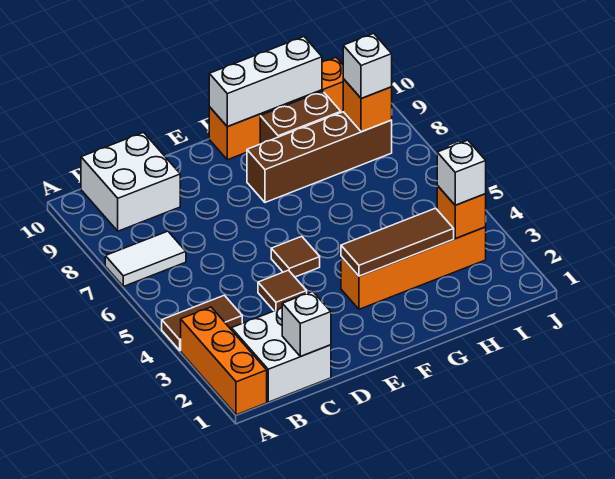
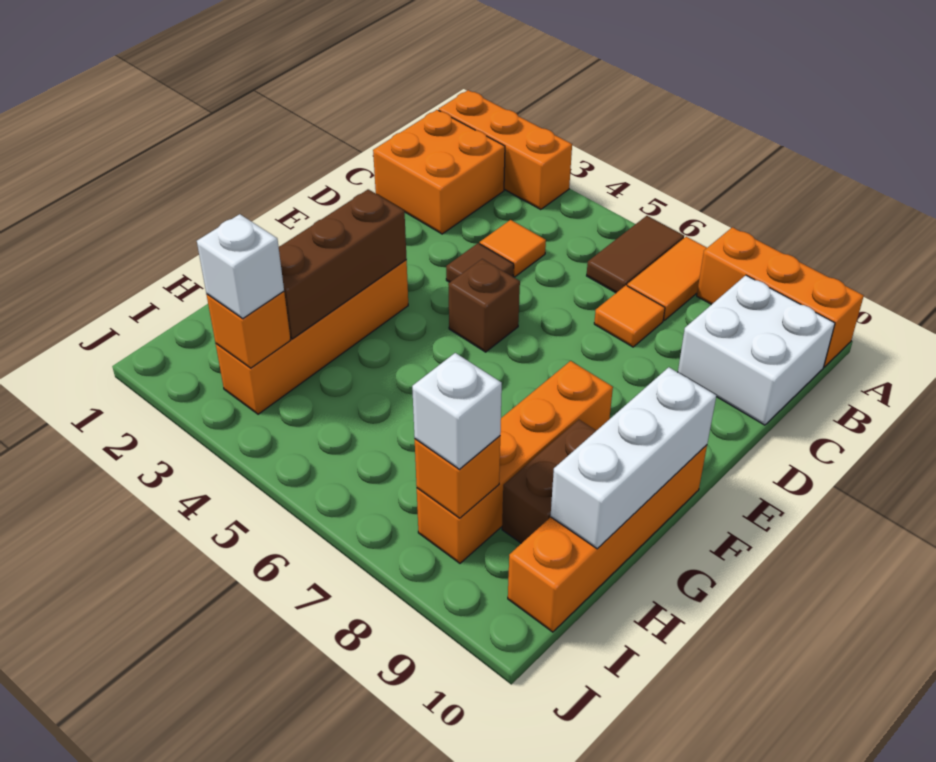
brown 1x2 tile [162,295,242,351] -> brown 1x2 tile moved to [587,216,684,293]
white 1x2 tile [105,231,186,286] -> orange 1x2 tile [627,237,707,321]
none -> orange 1x3 brick [697,227,864,367]
white 2x2 brick [232,308,331,402] -> orange 2x2 brick [373,110,505,234]
white 1x1 brick [282,292,331,357] -> none
none -> orange 1x1 tile [479,220,546,277]
none -> orange 1x1 tile [594,285,665,347]
brown 1x1 tile [271,236,320,277] -> brown 1x1 brick [448,259,520,352]
brown 1x3 tile [341,208,454,276] -> brown 1x3 brick [279,189,407,339]
brown 1x4 brick [247,112,392,202] -> orange 1x4 brick [417,361,613,563]

